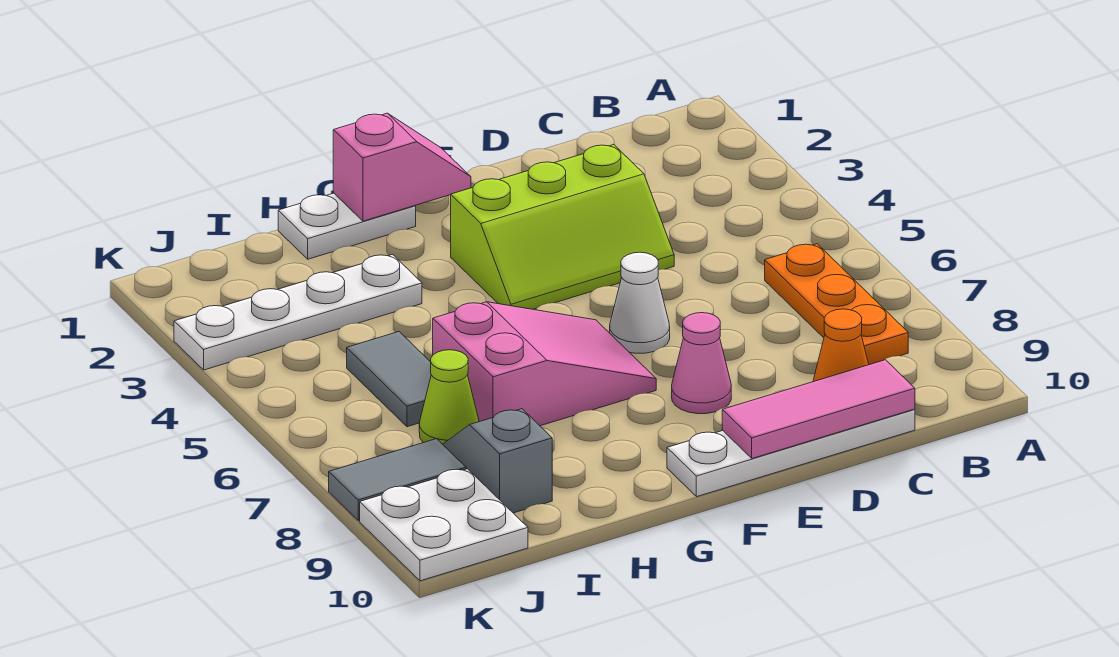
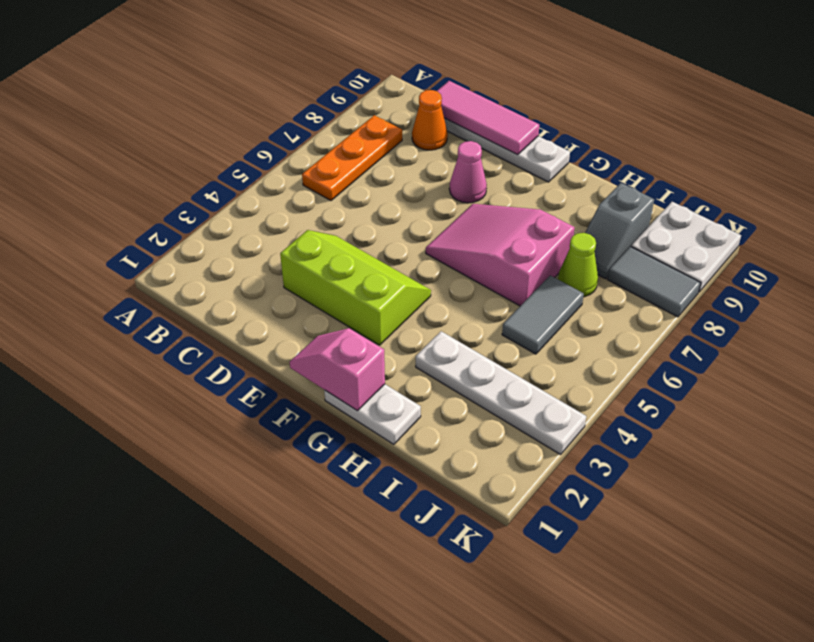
white 1x1 cone [610,252,670,353] -> none

